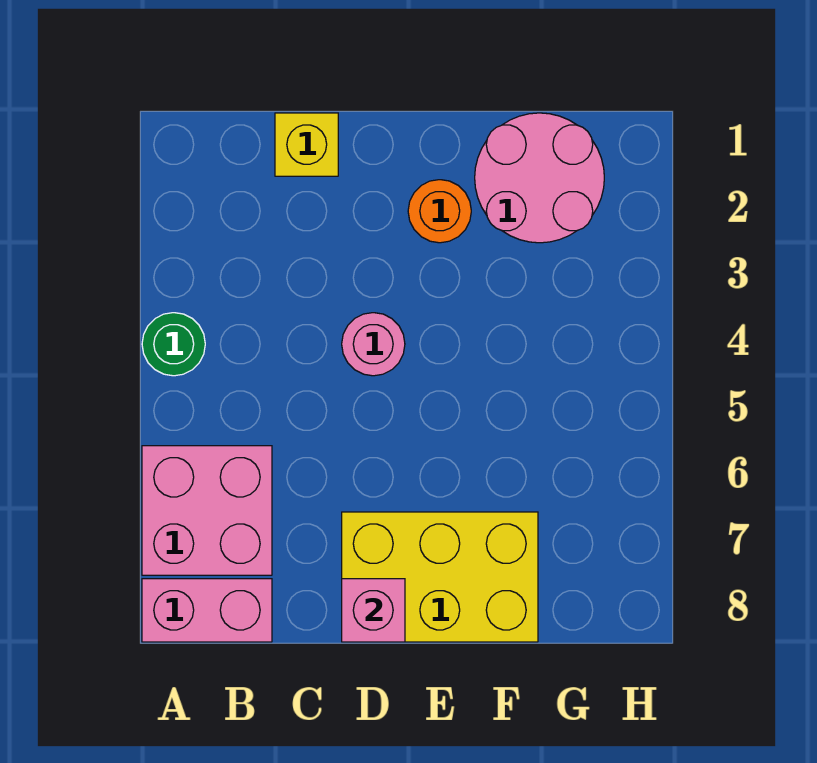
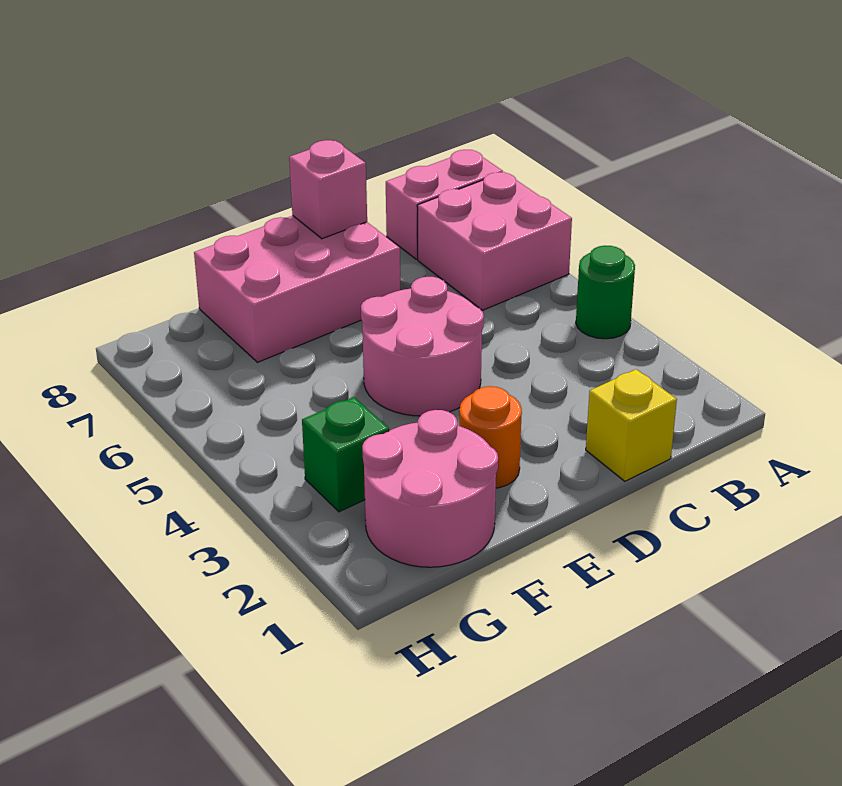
pink 1x1 round brick [342,313,405,376] -> pink 2x2 round brick [361,277,484,416]
yellow 2x3 brick [342,512,538,642] -> pink 2x3 brick [194,216,400,362]
none -> green 1x1 brick [302,397,389,512]

